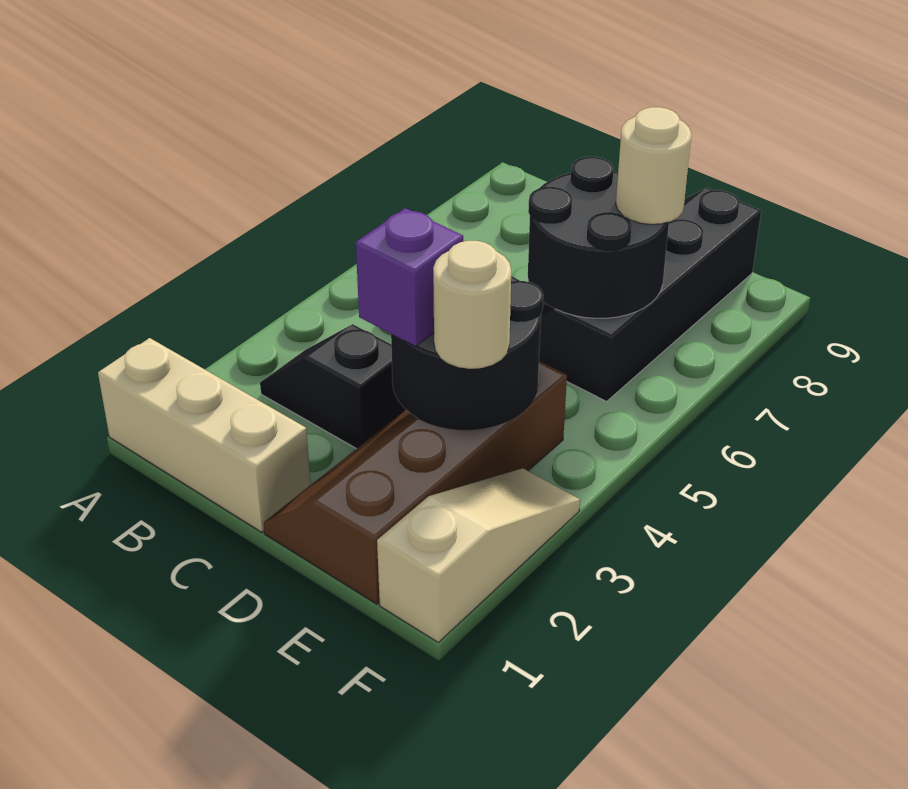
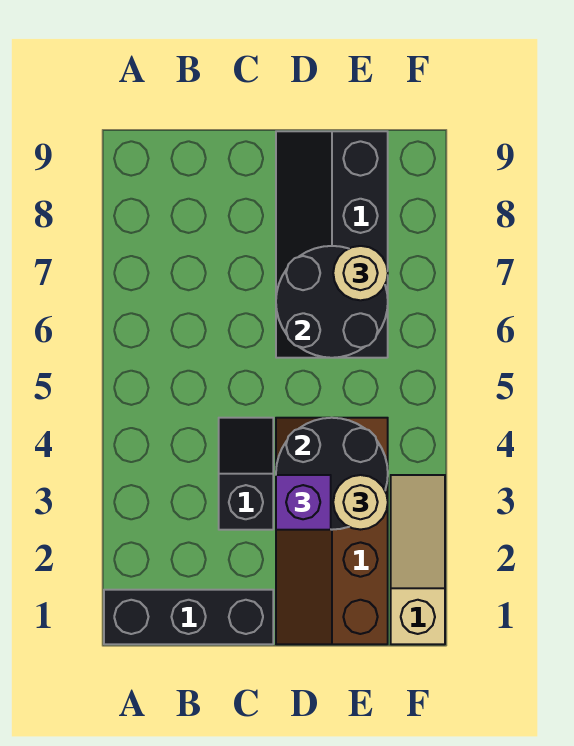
tan 1x3 brick [98,338,311,532] -> black 1x3 brick [104,590,273,644]
black 1x2 slope [260,324,406,449] -> black 1x2 slope turned to [219,418,273,530]

